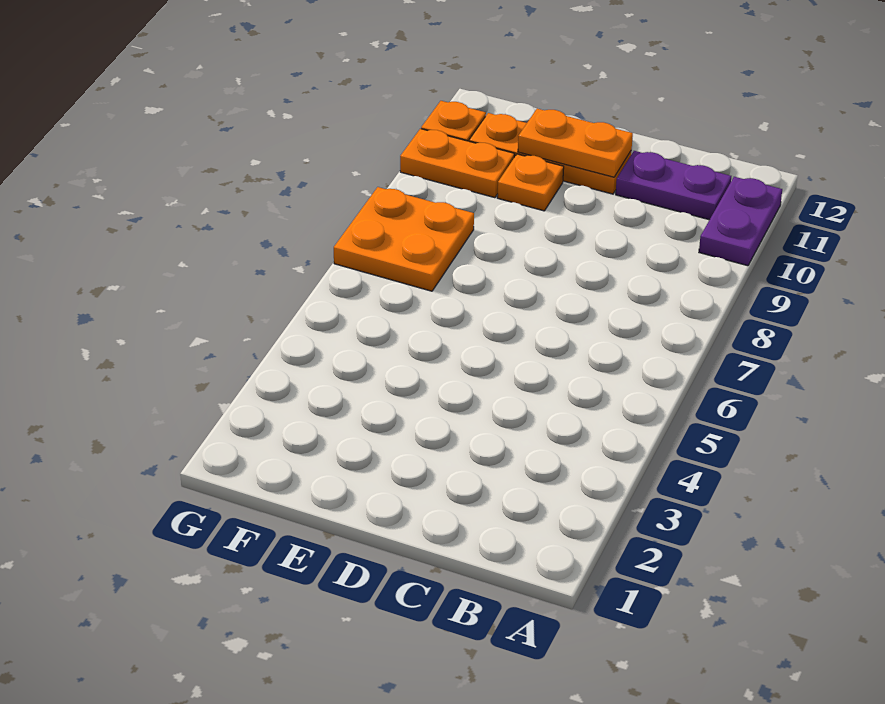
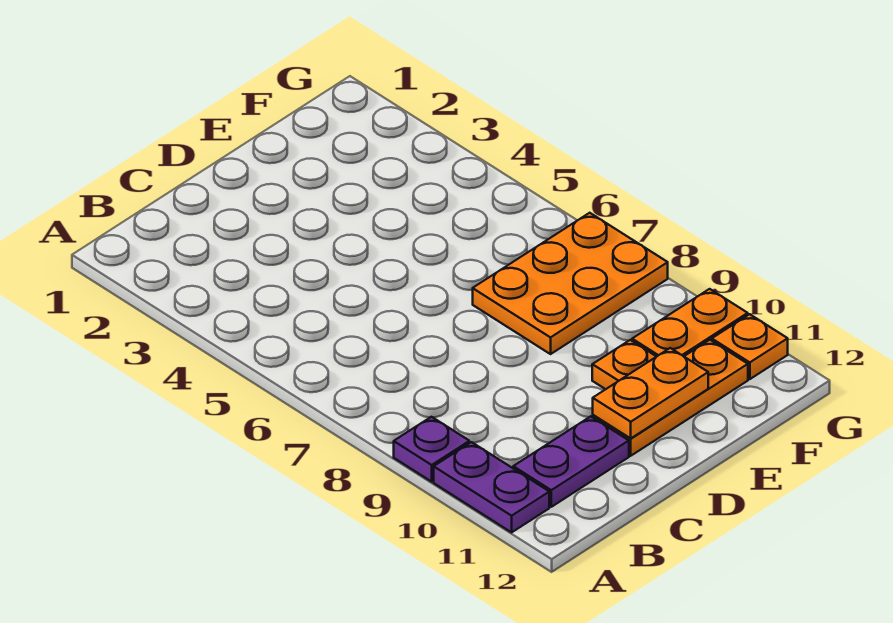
none -> purple 1x1 plate [394,417,469,482]
orange 2x2 plate [334,187,474,291] -> orange 2x3 plate [473,213,668,354]

